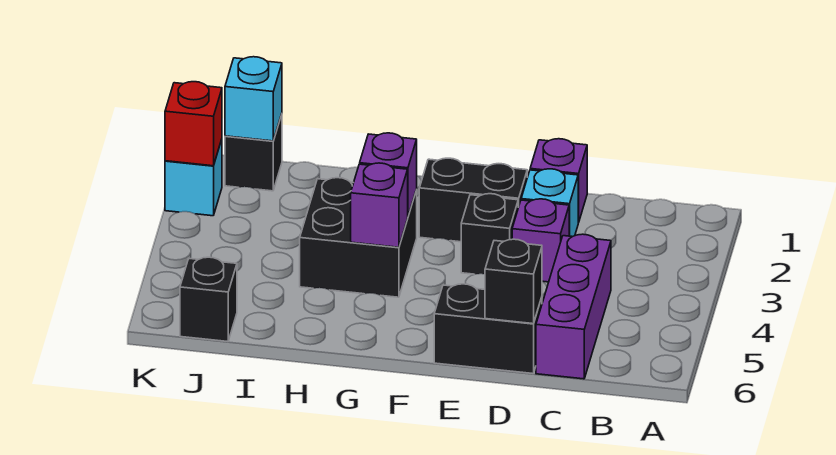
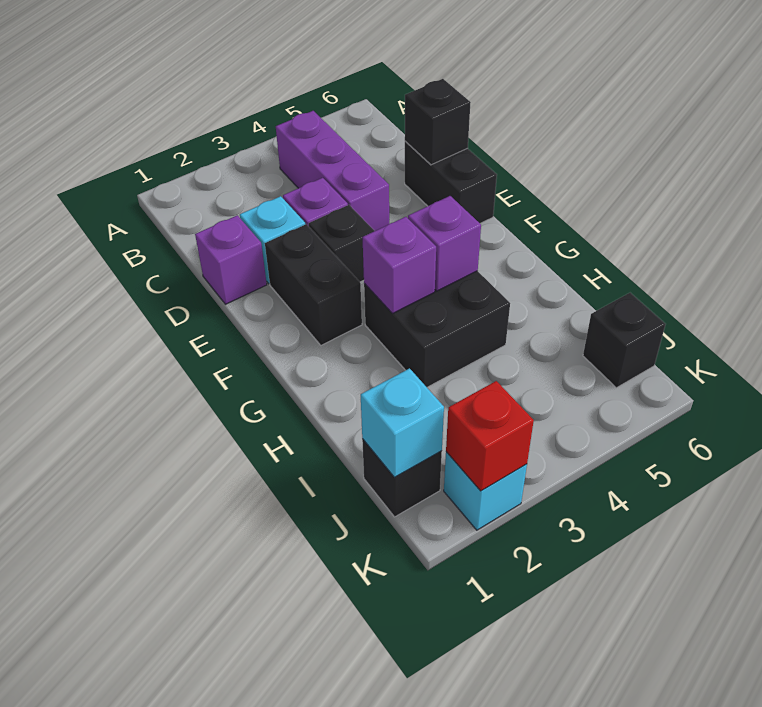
purple 1x3 brick [536,234,611,379] -> purple 1x3 brick turned to [276,111,389,231]

